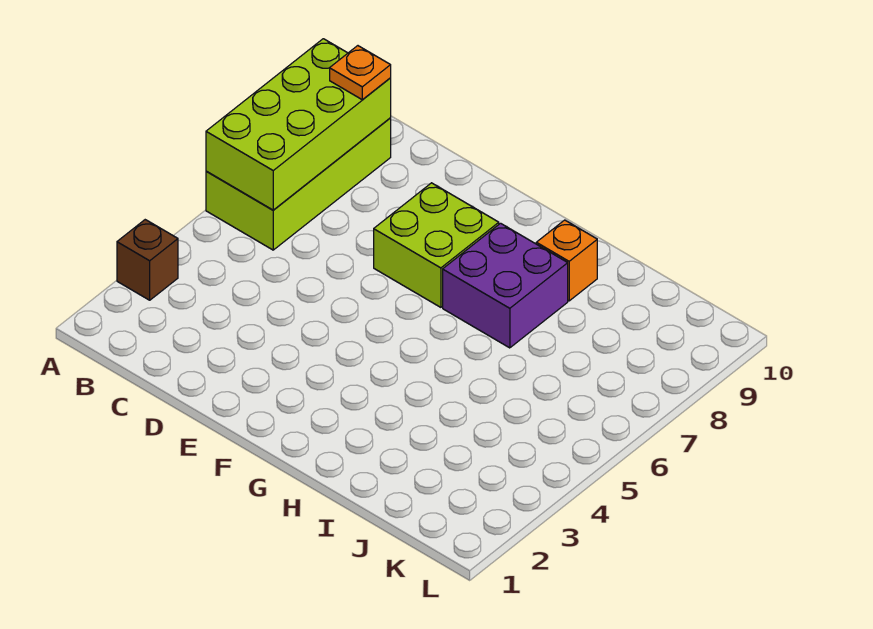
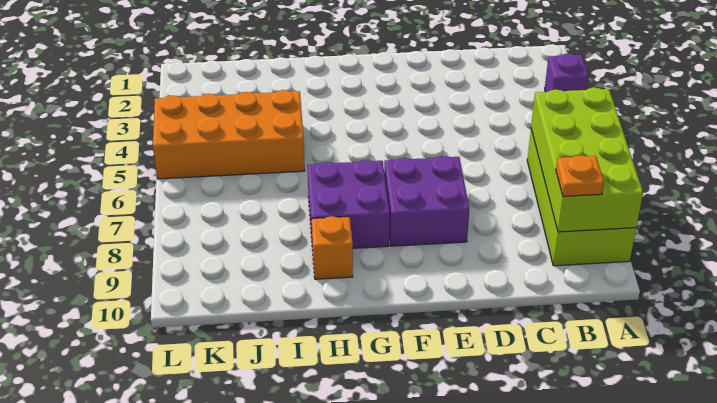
brown 1x1 brick [117,220,178,300] -> purple 1x1 brick [545,54,588,92]
lime 2x2 brick [374,183,499,307] -> purple 2x2 brick [384,156,469,246]
none -> orange 2x4 brick [153,90,305,179]

